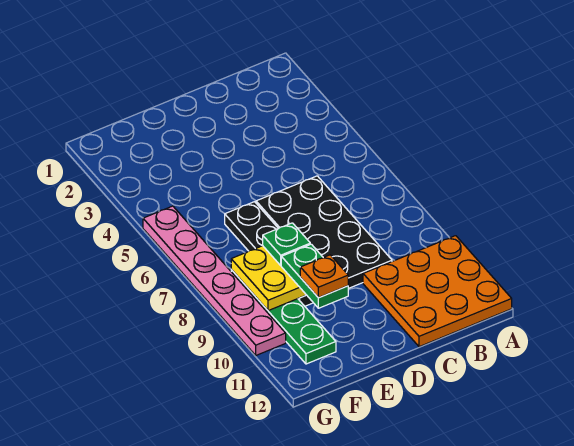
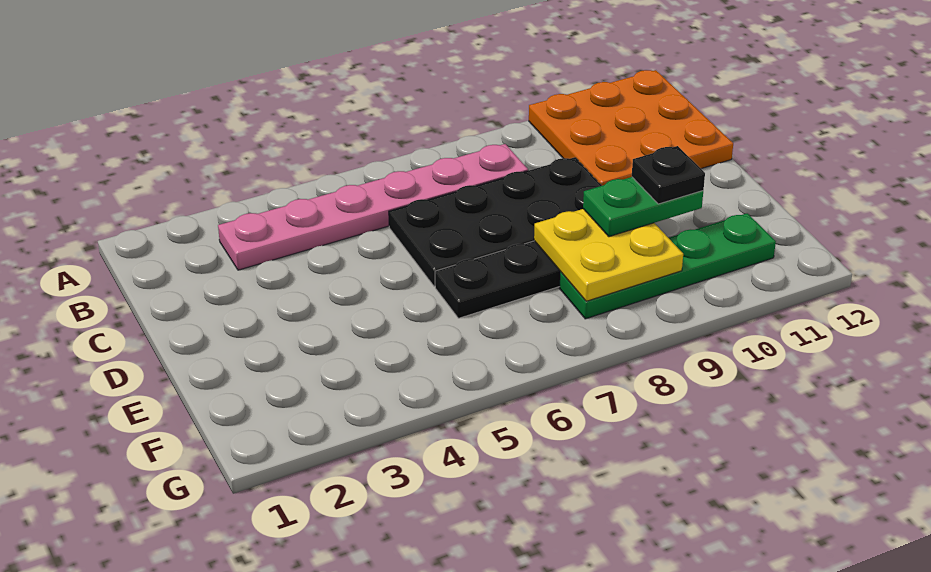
green 1x1 plate [263,223,310,265] -> none
orange 1x1 plate [300,255,348,298] -> black 1x1 plate [632,146,705,204]
pink 1x6 plate [143,206,286,355] -> pink 1x6 plate moved to [218,144,528,270]

